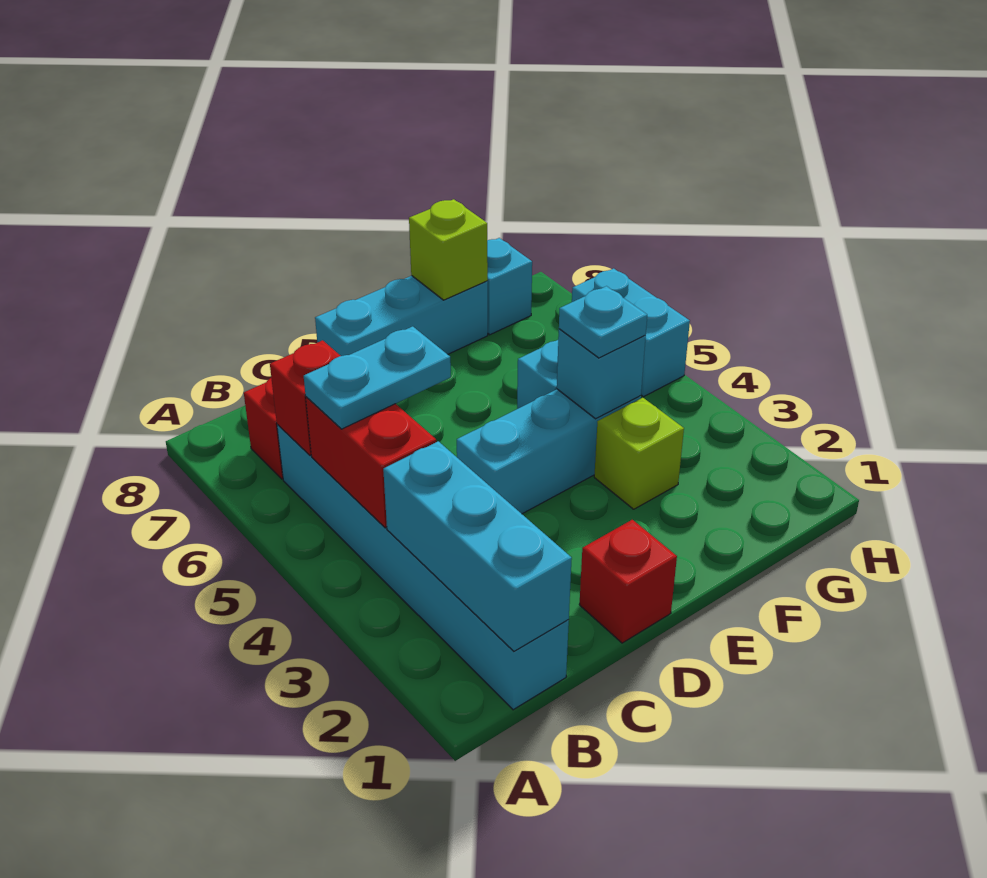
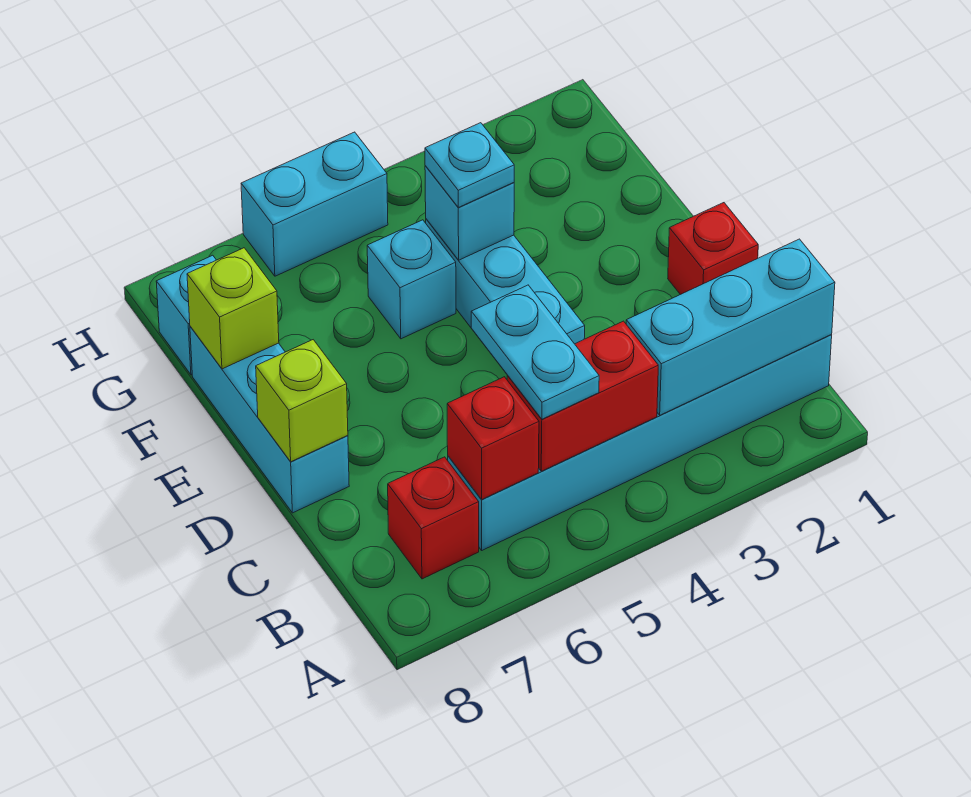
lime 1x1 brick [594,398,684,509] -> lime 1x1 brick moved to [256,340,348,462]

